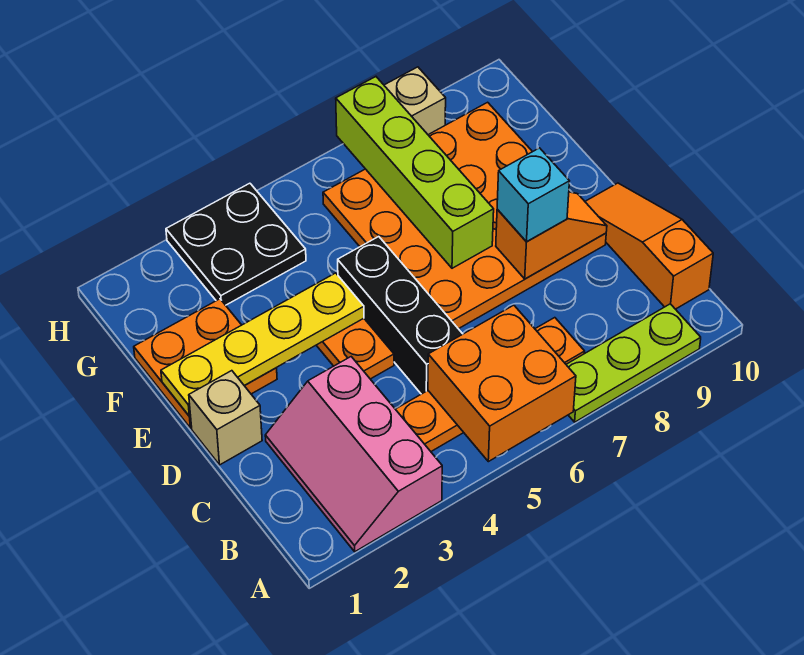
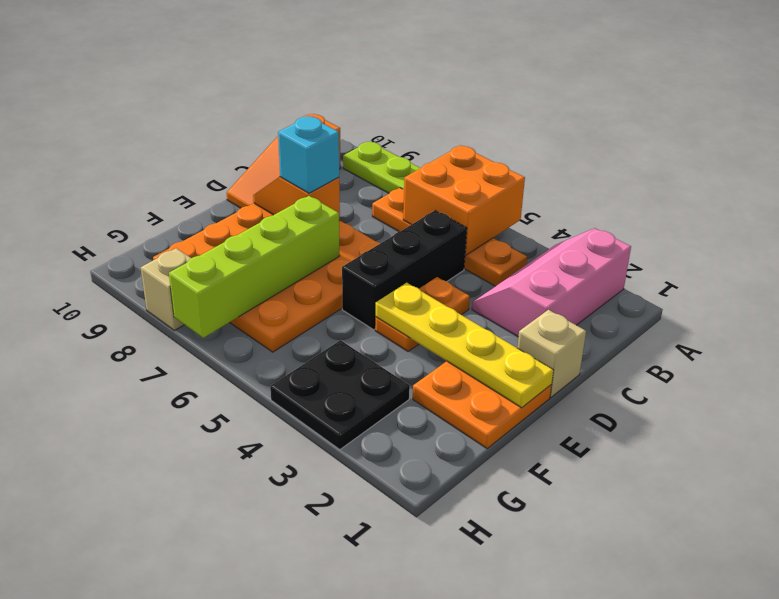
pink 2x3 slope [265,357,442,552] -> pink 2x3 slope turned to [472,228,631,337]

